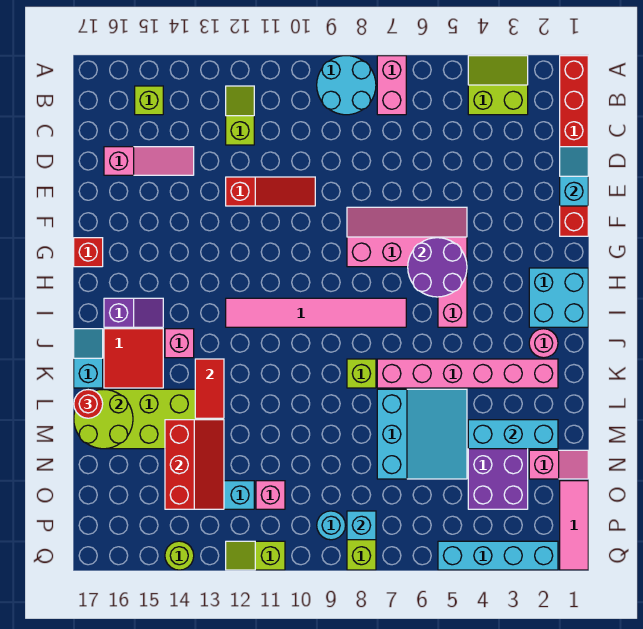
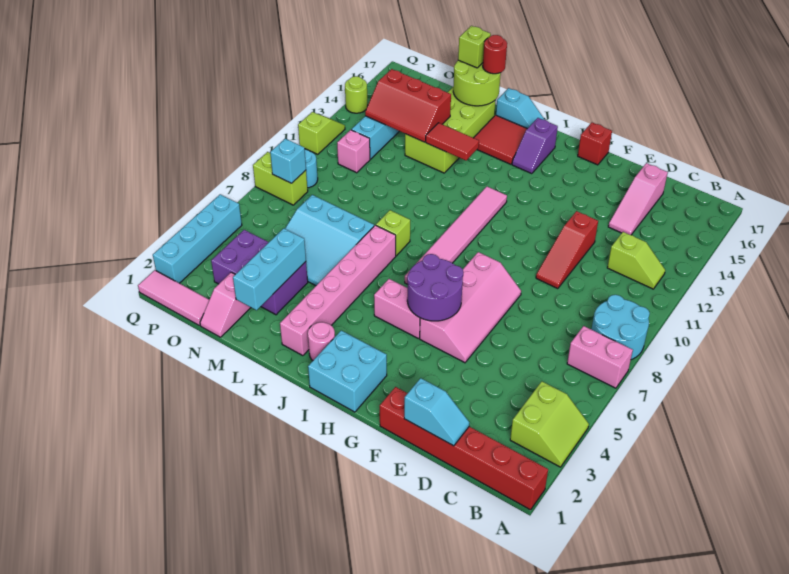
lime 1x1 brick [135,86,163,115] -> lime 1x1 brick moved to [458,26,491,68]
pink 1x1 brick [165,329,194,358] -> none

